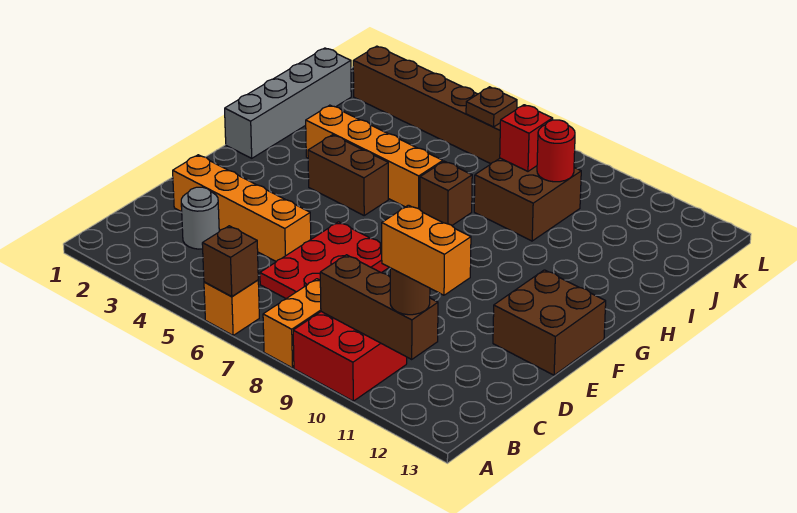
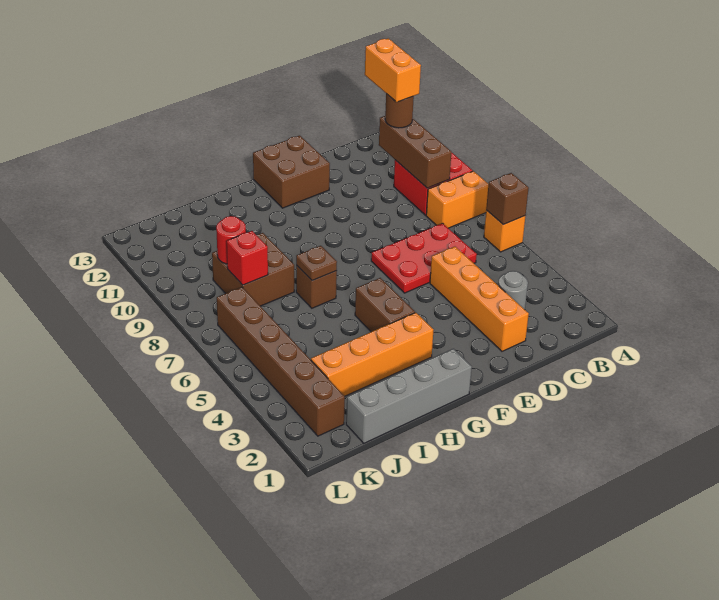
orange 1x4 brick [306,105,443,209] -> orange 1x4 brick turned to [311,313,433,396]
brown 1x1 plate [466,87,517,127] -> brown 1x1 plate moved to [296,246,337,281]

